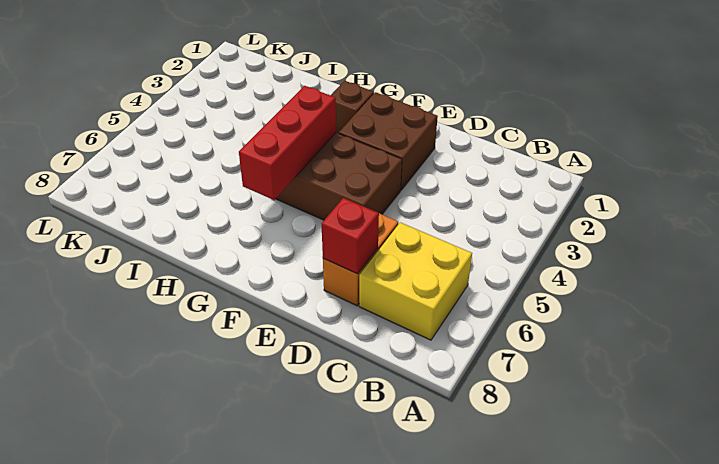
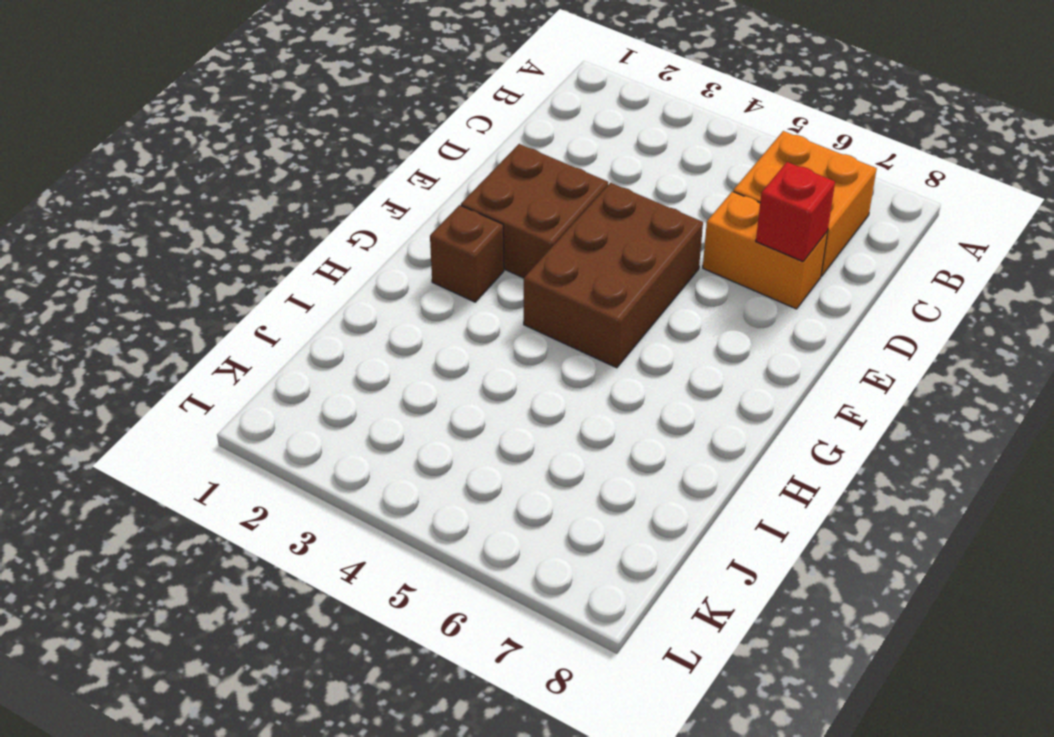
yellow 2x2 brick [359,222,472,340] -> orange 2x2 brick [733,131,877,276]
red 1x3 brick [239,86,336,200] -> none

